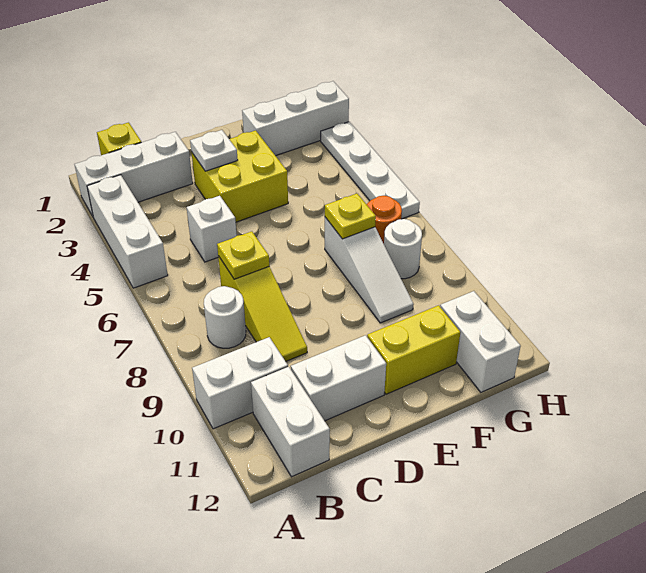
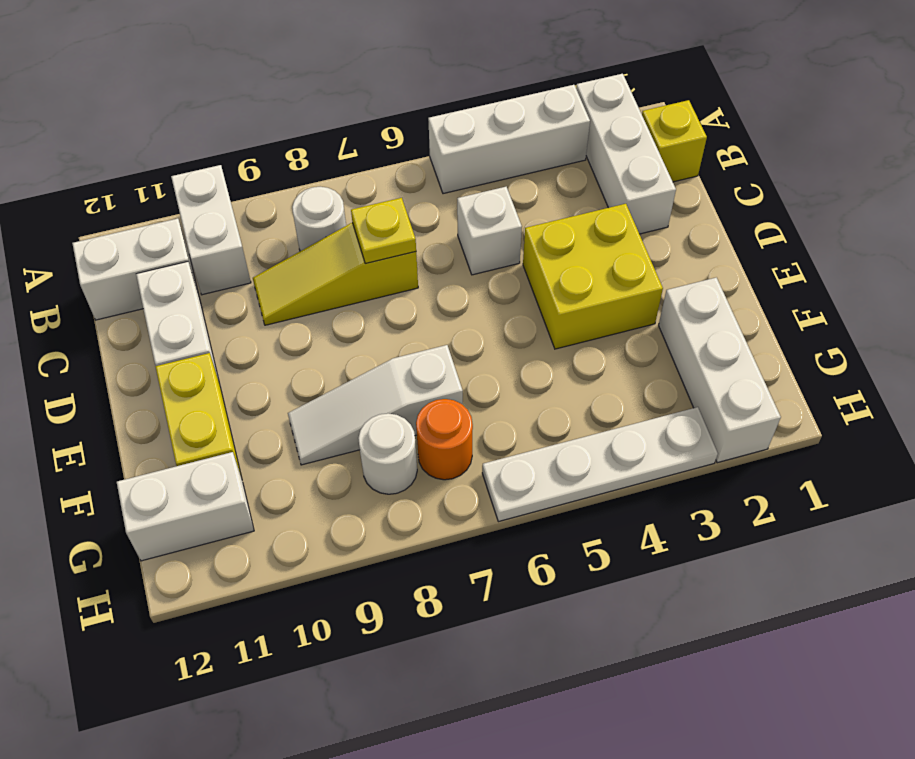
white 1x1 plate [190,130,238,171] -> none
yellow 1x1 plate [325,193,376,239] -> none

